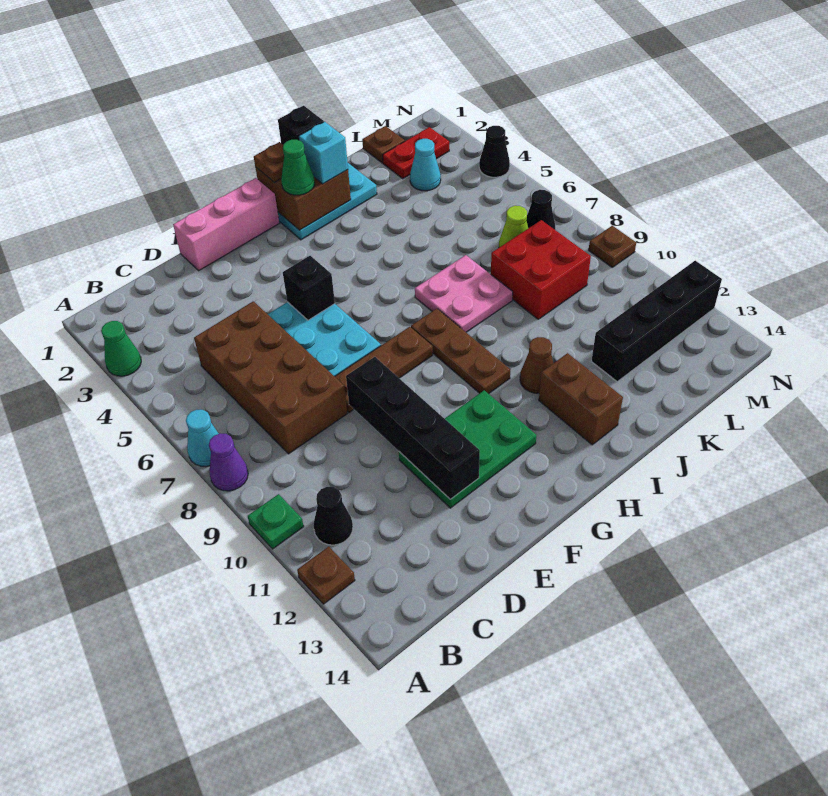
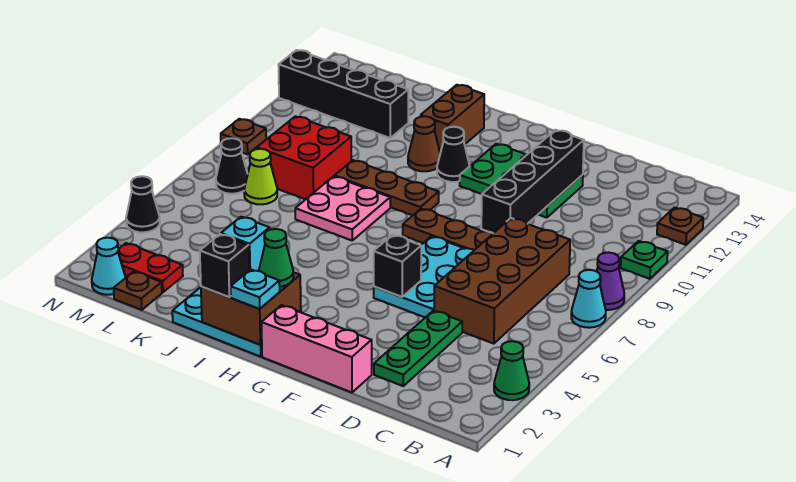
black 1x1 cone [313,487,353,545] -> black 1x1 cone moved to [437,127,470,182]
none -> green 1x3 plate [374,311,462,386]
brown 1x1 plate [254,142,284,182] -> cyan 1x1 plate [231,269,280,309]
brown 1x3 plate [411,309,510,394] -> brown 1x3 plate turned to [334,160,439,216]
cyan 1x1 cone [410,139,441,191] -> cyan 1x1 cone moved to [92,238,126,295]

